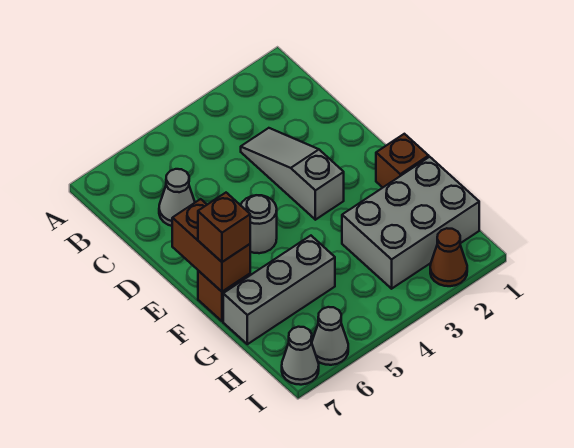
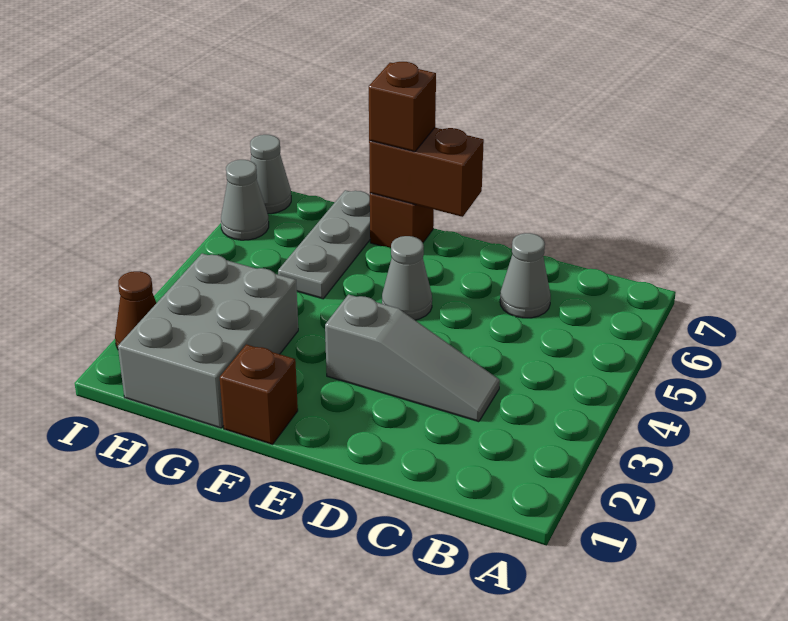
grey 1x1 round brick [241,195,277,253] -> grey 1x1 cone [382,236,432,320]
grey 1x3 brick [223,236,335,344] -> grey 1x3 plate [278,190,370,299]

